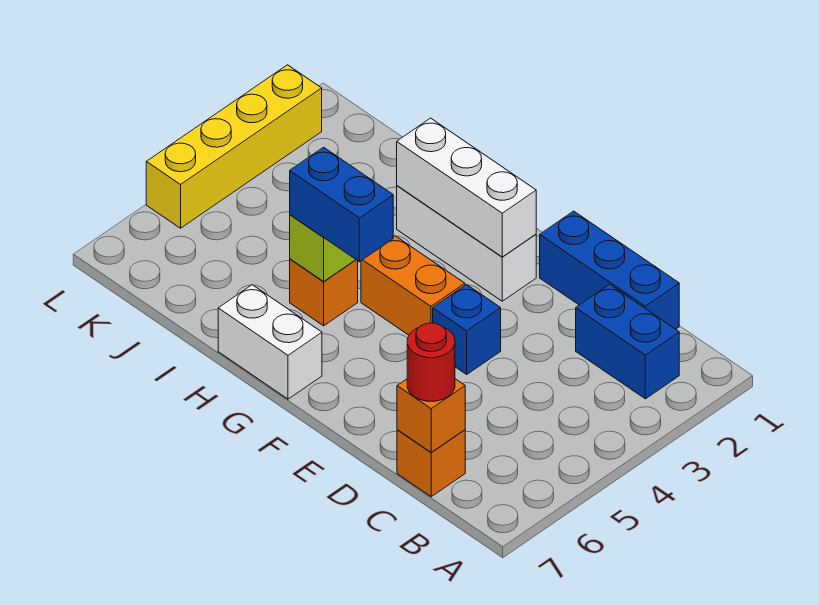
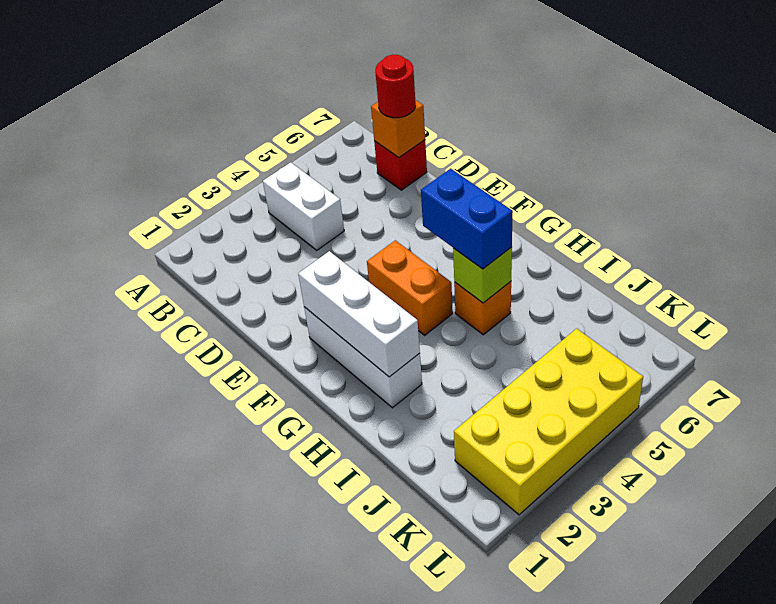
blue 1x2 brick [576,284,679,399] -> none
blue 1x3 brick [540,211,679,329] -> none
orange 1x1 brick [397,430,465,497] -> red 1x1 brick [374,140,427,190]
blue 1x1 brick [433,285,501,374] -> none
white 1x2 brick [218,285,322,399] -> white 1x2 brick moved to [263,162,344,250]
yellow 1x4 brick [146,65,322,228] -> yellow 2x4 brick [454,329,643,515]

